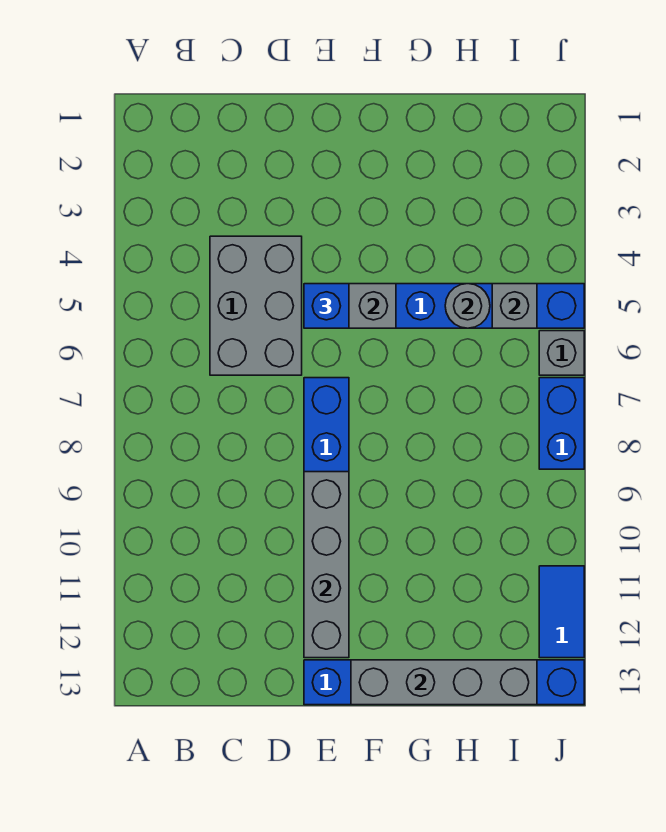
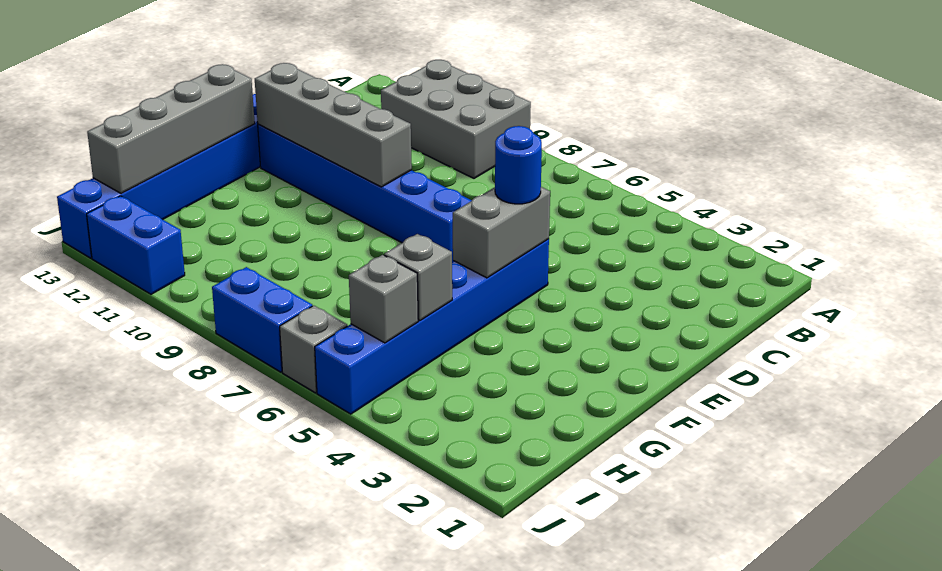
grey 2x3 brick [210,236,302,375] -> grey 2x3 brick moved to [381,60,531,178]
blue 1x1 brick [304,284,349,328] -> blue 1x1 round brick [495,126,542,204]
grey 1x1 round brick [445,284,490,328] -> grey 1x1 brick [384,234,452,321]
blue 1x2 tile [539,566,584,658] -> blue 1x2 brick [87,196,185,294]

